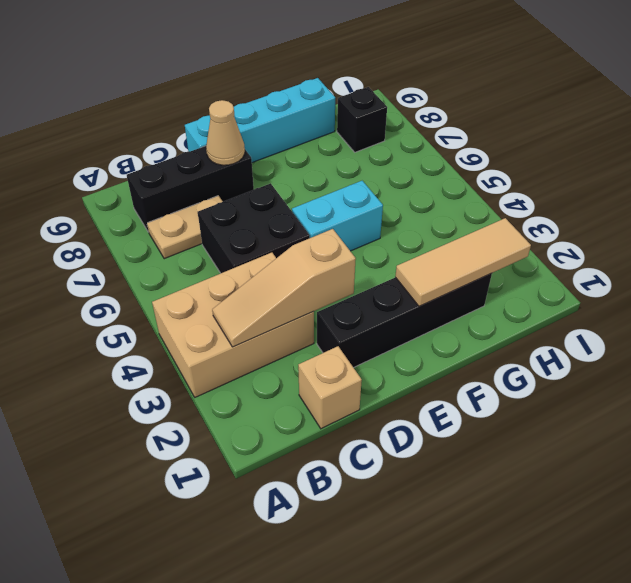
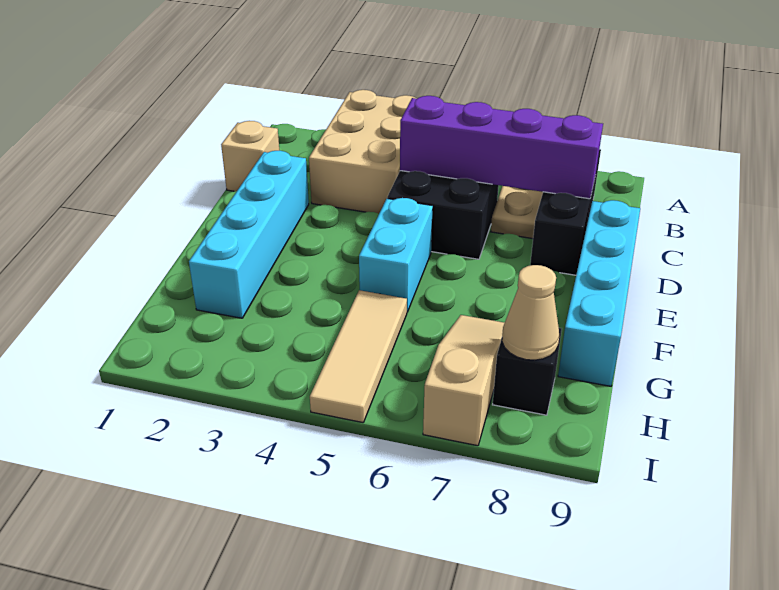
tan 1x3 slope [212,229,356,347] -> tan 1x3 slope moved to [423,315,505,446]
none -> purple 1x4 brick [400,96,603,199]
black 1x4 brick [317,273,492,368] -> cyan 1x4 brick [189,151,309,318]
tan 1x1 cone [206,100,245,165] -> tan 1x1 cone moved to [502,265,559,360]
tan 1x3 tile [395,218,531,306] -> tan 1x3 tile moved to [310,290,407,423]

